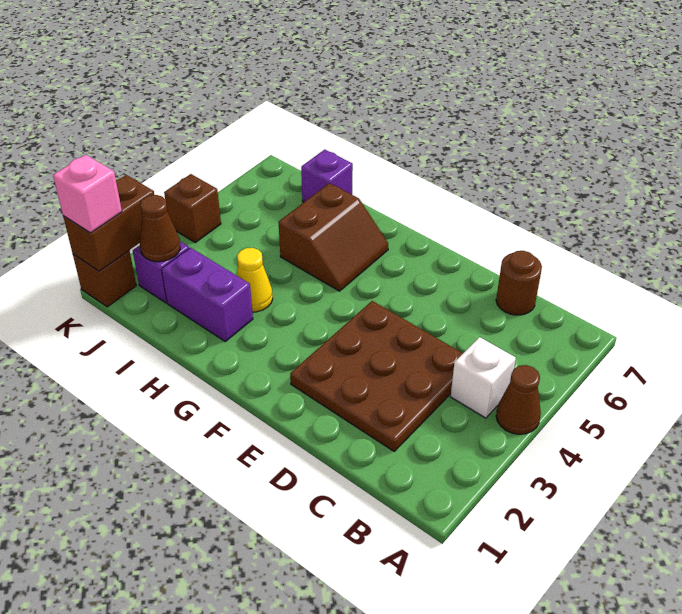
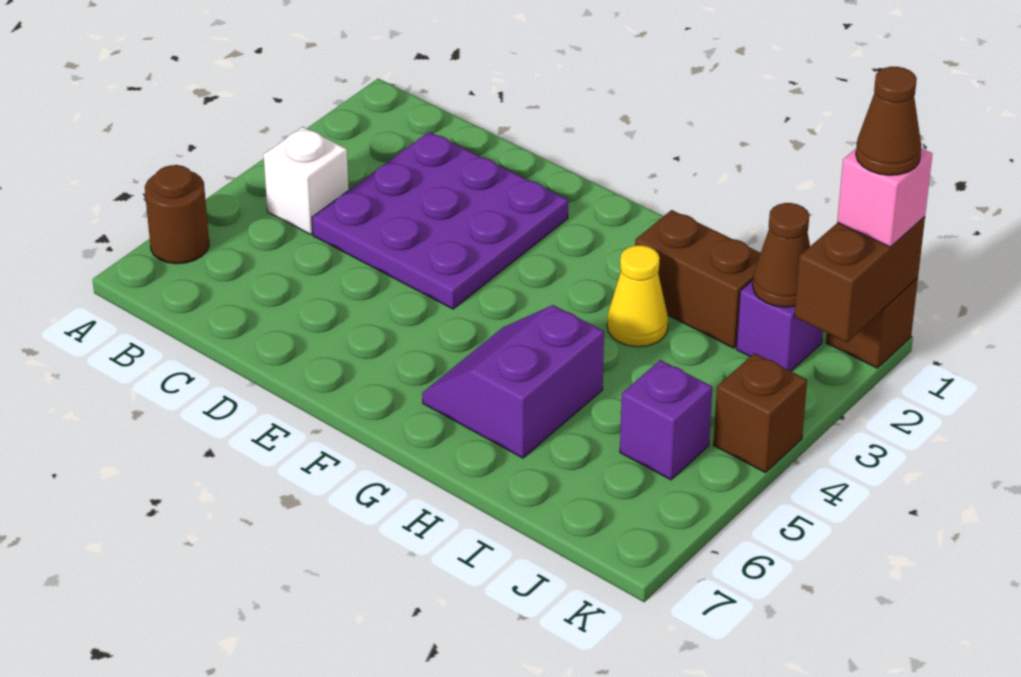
brown 1x1 cone [496,365,541,434] -> brown 1x1 cone moved to [856,67,921,175]
brown 3x3 plate [290,301,463,451] -> purple 3x3 plate [312,132,568,309]
brown 1x1 round brick [496,251,542,315] -> brown 1x1 round brick moved to [145,165,209,264]
brown 2x2 slope [279,183,388,291] -> purple 2x2 slope [422,305,604,458]
purple 1x2 brick [162,248,253,341] -> brown 1x2 brick [635,210,760,348]
purple 1x1 brick [301,149,353,202] -> purple 1x1 brick moved to [620,360,712,480]

